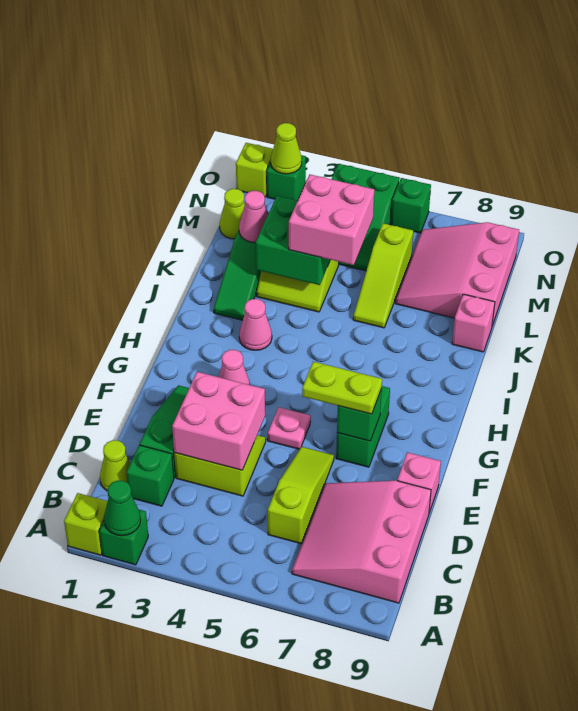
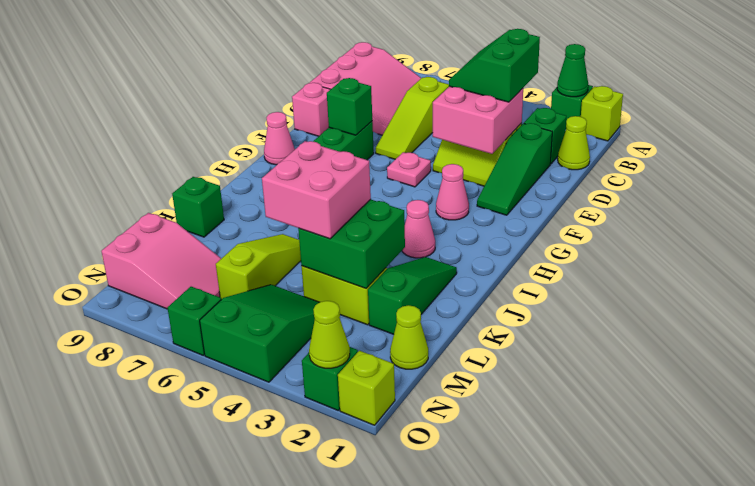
none -> green 2x2 slope [449,29,540,102]
lime 1x2 plate [302,362,382,414] -> none
pink 1x1 brick [452,294,495,352] -> green 1x1 brick [172,177,224,237]
pink 1x1 cone [239,191,268,242] -> pink 1x1 cone moved to [264,112,295,165]
pink 3x3 slope [395,222,519,326] -> pink 2x3 slope [101,213,221,309]

